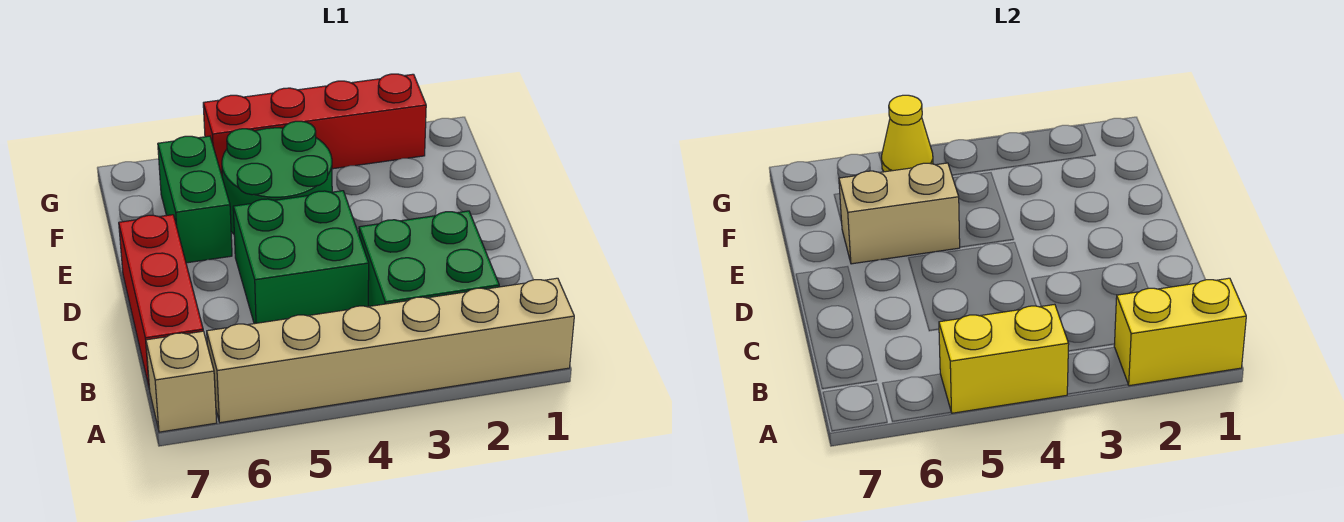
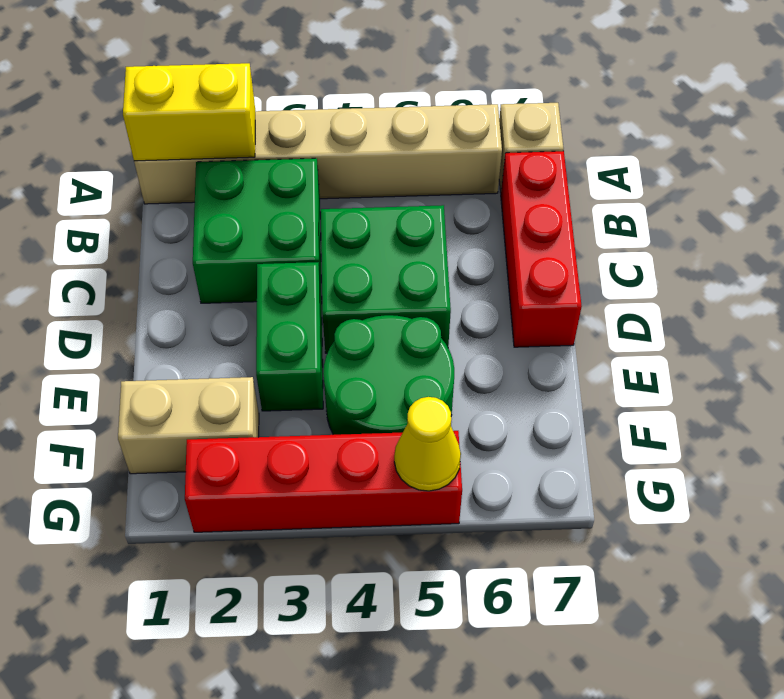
yellow 1x2 brick [939,304,1069,413] -> none
tan 1x2 brick [839,163,960,264] -> tan 1x2 brick moved to [118,377,259,474]
green 1x2 brick [158,136,232,263] -> green 1x2 brick moved to [256,262,323,411]

